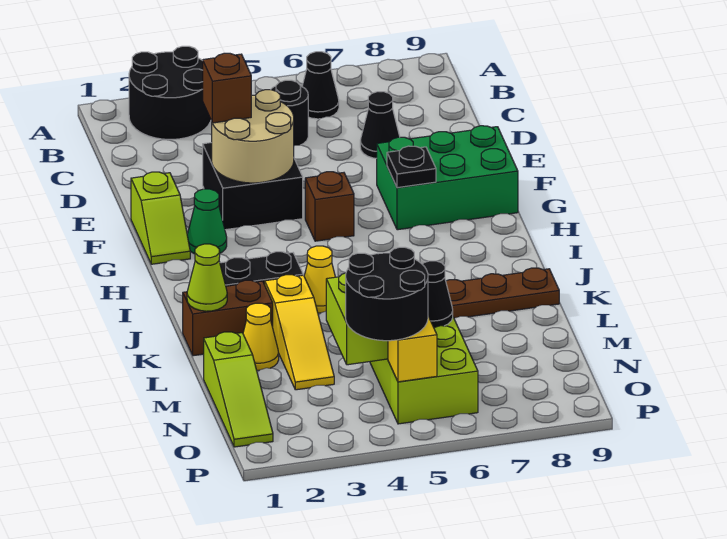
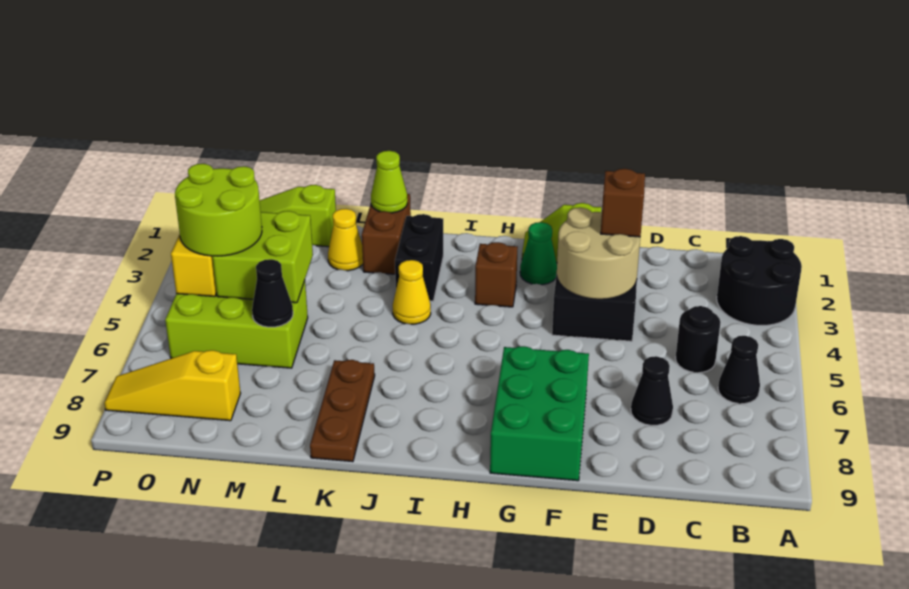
brown 1x1 brick [305,172,354,241] -> brown 1x1 brick moved to [475,242,518,307]
black 1x1 plate [387,146,436,188] -> none
yellow 1x3 slope [265,275,334,390] -> yellow 1x3 slope moved to [104,350,241,421]
black 2x2 round brick [346,247,428,341] -> lime 2x2 round brick [175,164,262,256]

